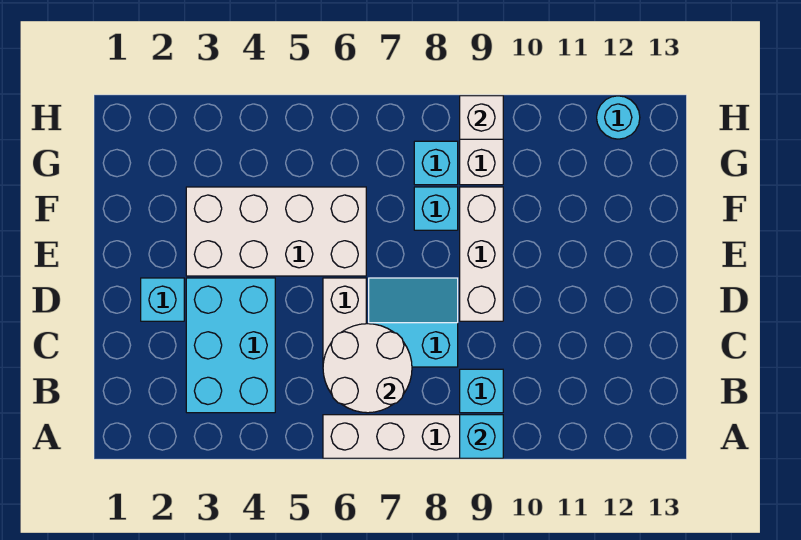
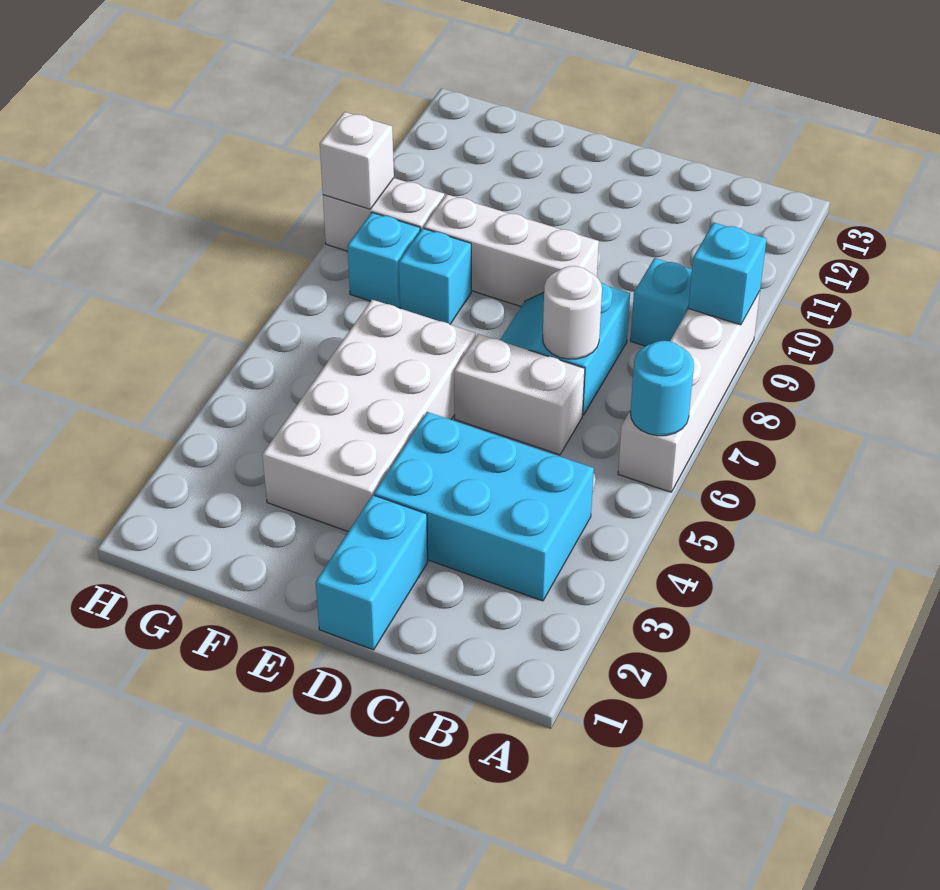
white 2x2 round brick [323,324,412,413] -> white 1x1 round brick [543,266,602,359]
cyan 1x1 brick [141,278,184,321] -> cyan 1x2 brick [316,495,428,650]
cyan 1x1 round brick [597,96,640,139] -> cyan 1x1 round brick moved to [630,341,694,436]

